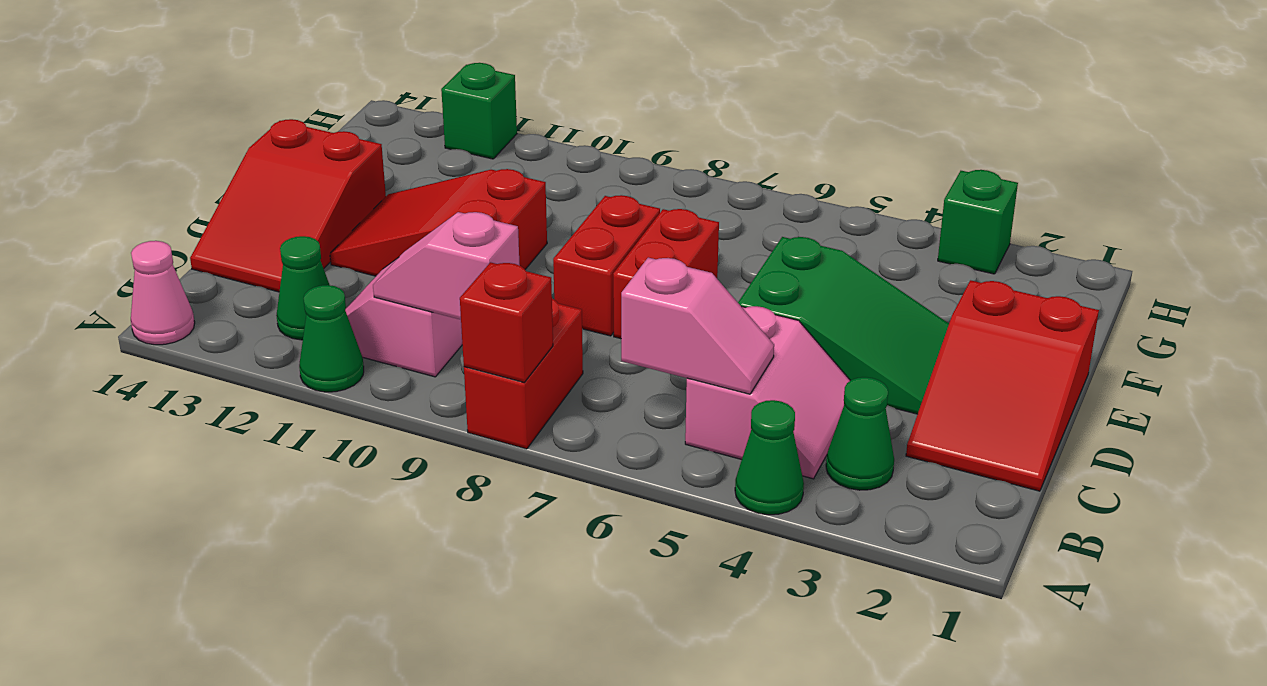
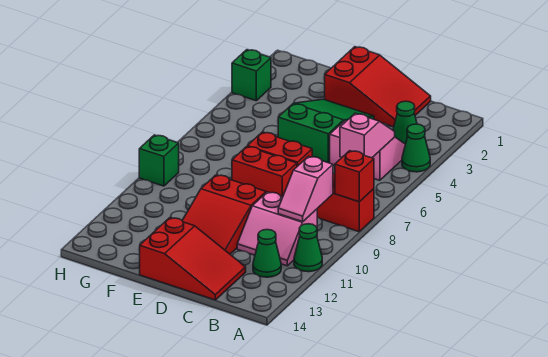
pink 1x1 cone [131,241,195,345] -> none
green 1x1 brick [441,63,517,159] -> green 1x1 brick moved to [139,135,179,186]

